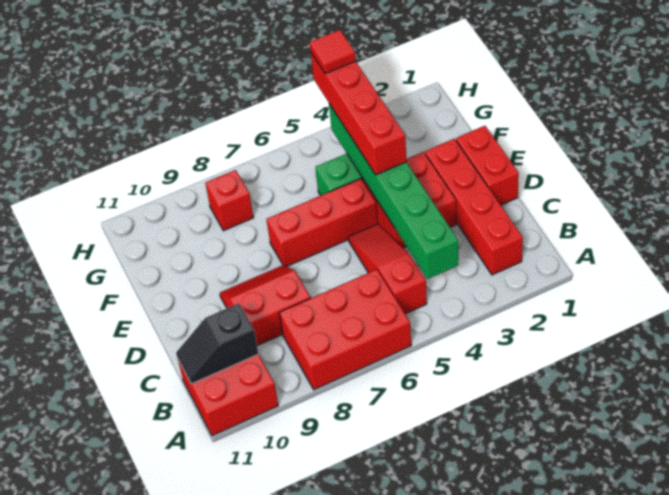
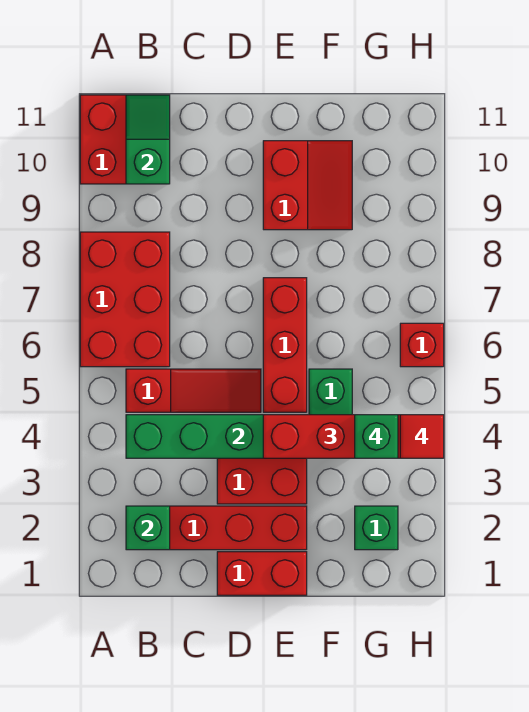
none -> green 1x1 brick [126,506,170,550]
black 1x2 slope [176,303,258,384] -> green 1x2 slope [126,95,170,184]
red 2x2 slope [220,265,310,346] -> red 2x2 slope moved to [263,141,352,230]
none -> green 1x1 brick [355,506,398,550]
none -> green 1x1 brick [355,415,398,458]
red 1x1 brick [206,170,253,231] -> red 1x1 brick moved to [400,323,444,367]

